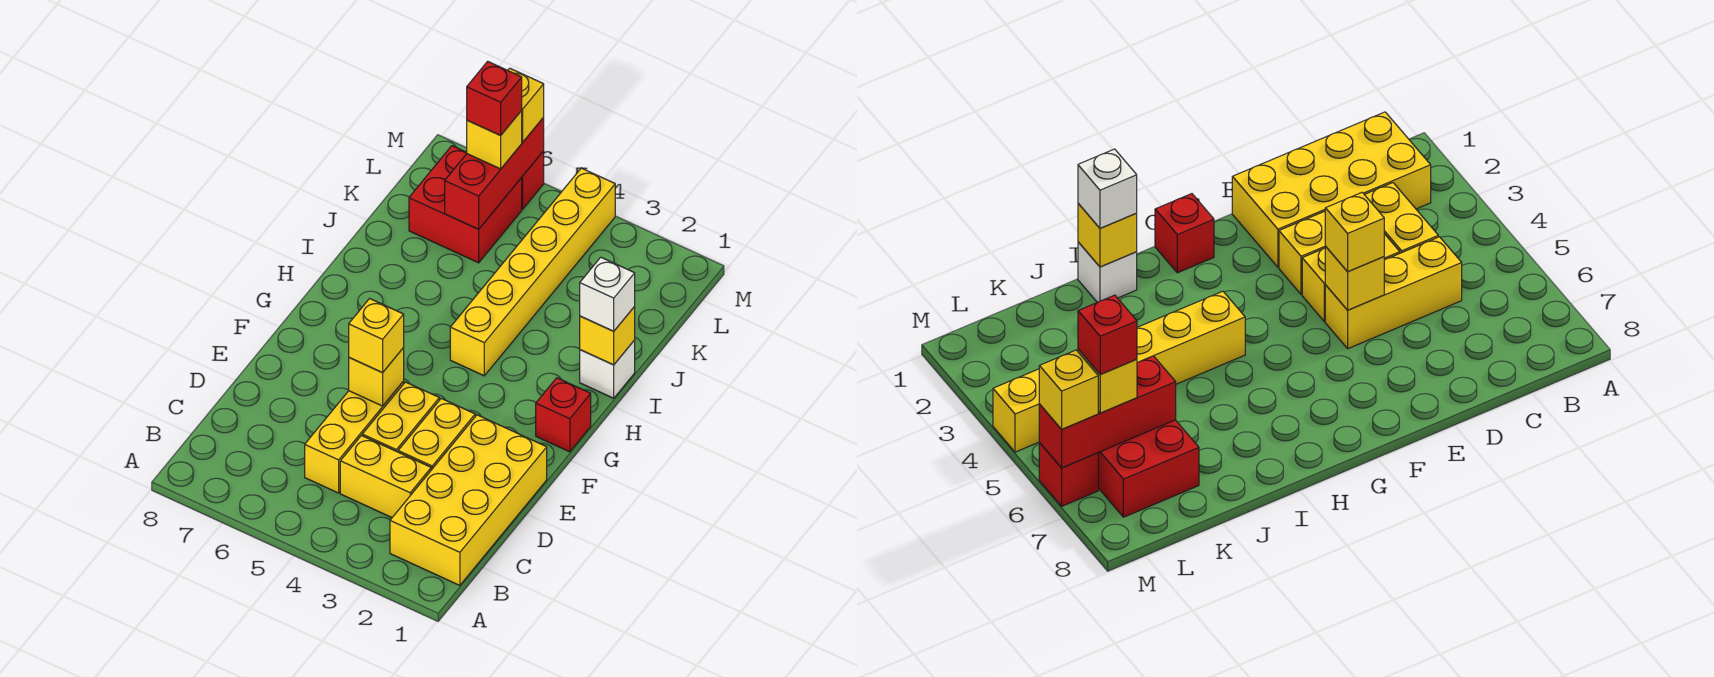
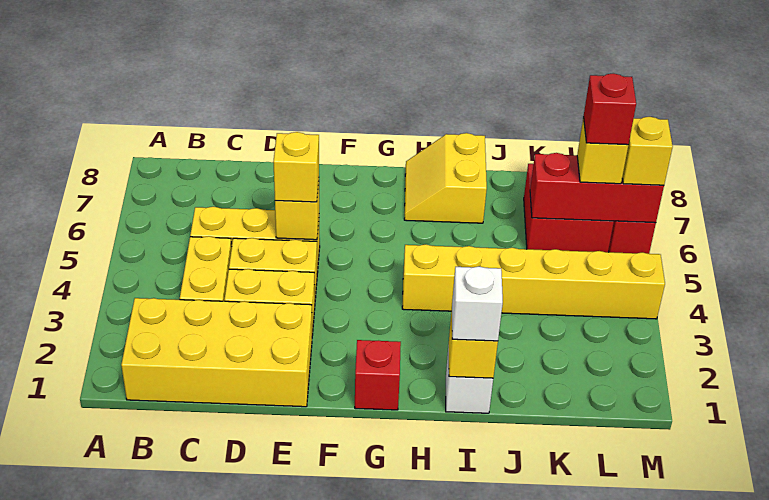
none -> yellow 2x2 slope [404,133,487,223]

